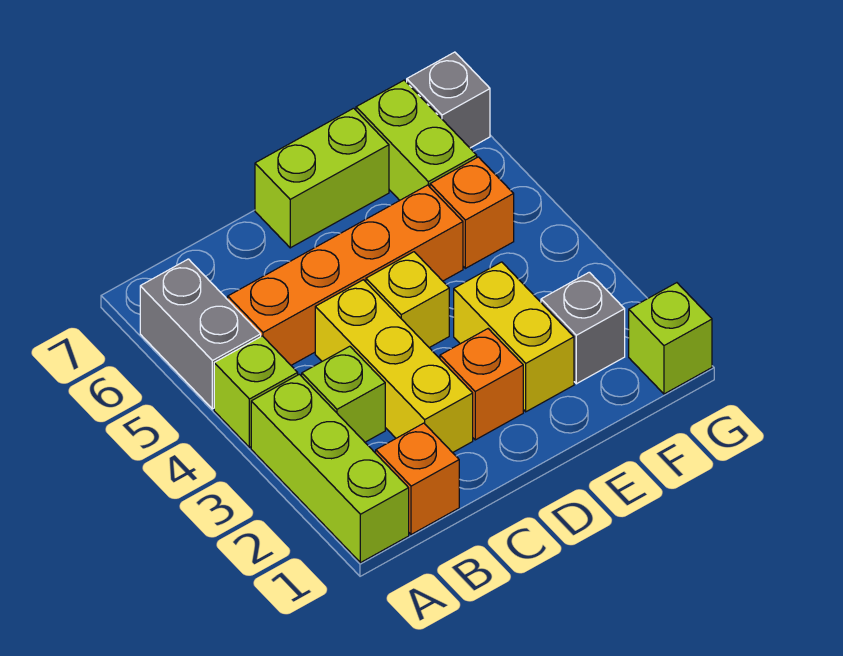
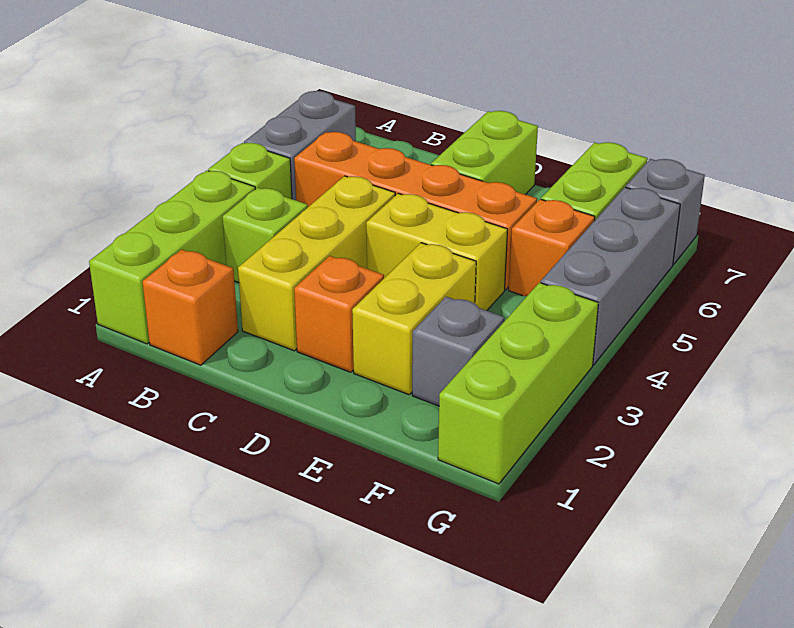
yellow 1x1 brick [366,252,449,348] -> yellow 1x2 brick [366,193,508,311]
lime 1x2 brick [255,108,389,248] -> lime 1x2 brick turned to [431,111,538,195]
lime 1x1 brick [629,283,712,394] -> lime 1x3 brick [438,283,598,484]
none -> grey 1x3 brick [541,187,680,365]

